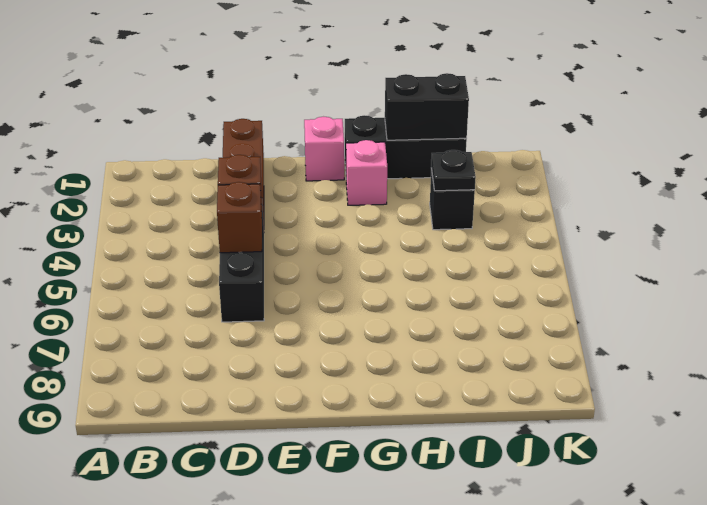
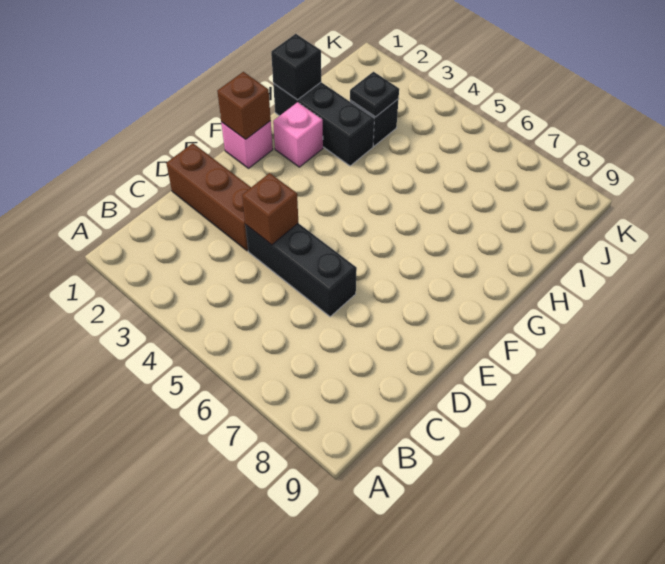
brown 1x1 brick [217,182,262,253] -> brown 1x1 brick moved to [217,72,271,139]
black 1x3 brick [345,115,467,179] -> black 1x3 brick turned to [273,82,374,166]
black 1x2 brick [385,73,469,140] -> black 1x1 brick [271,34,321,100]

